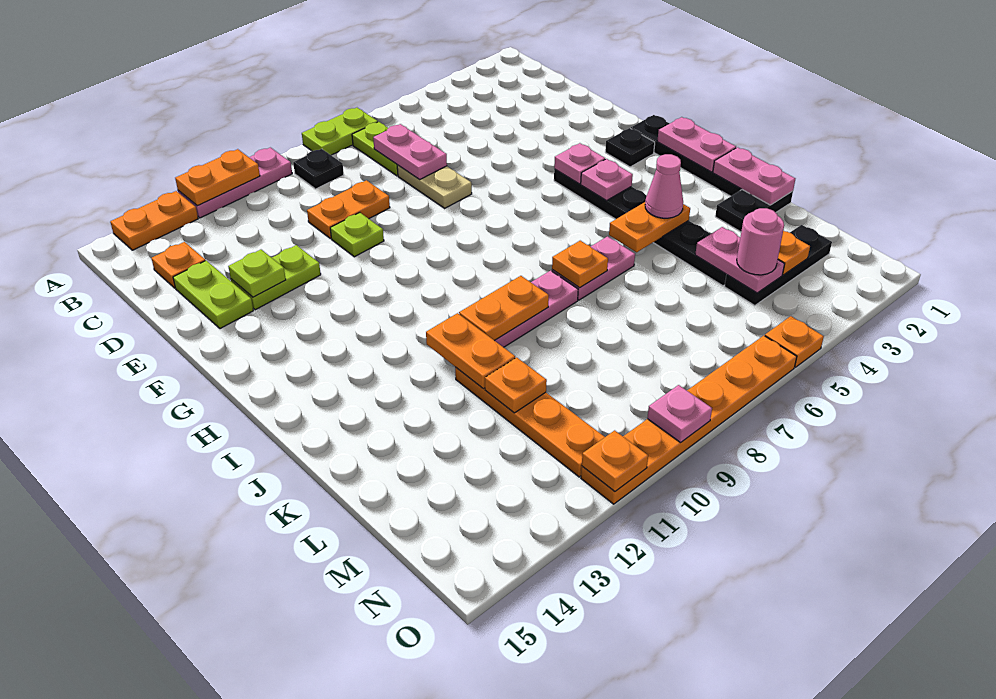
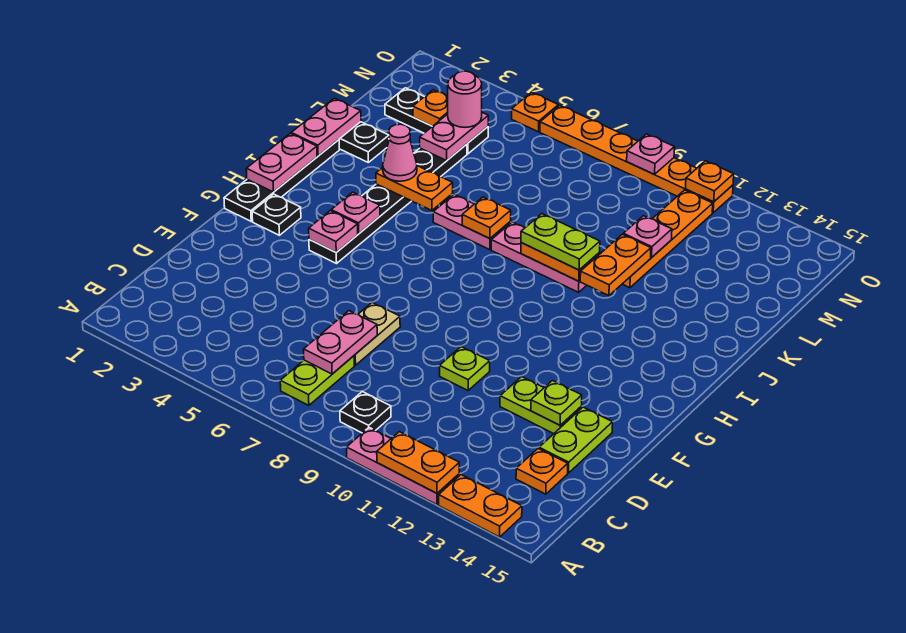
lime 1x2 plate [302,108,378,155] -> lime 1x2 plate moved to [521,214,600,270]
orange 1x2 plate [307,180,390,239] -> none
orange 1x1 plate [485,357,547,413] -> pink 1x1 plate [623,216,672,258]

